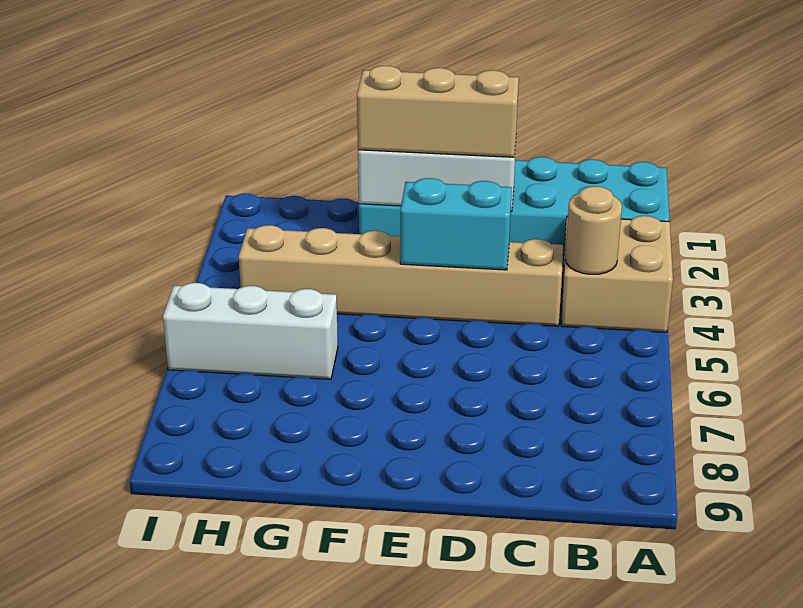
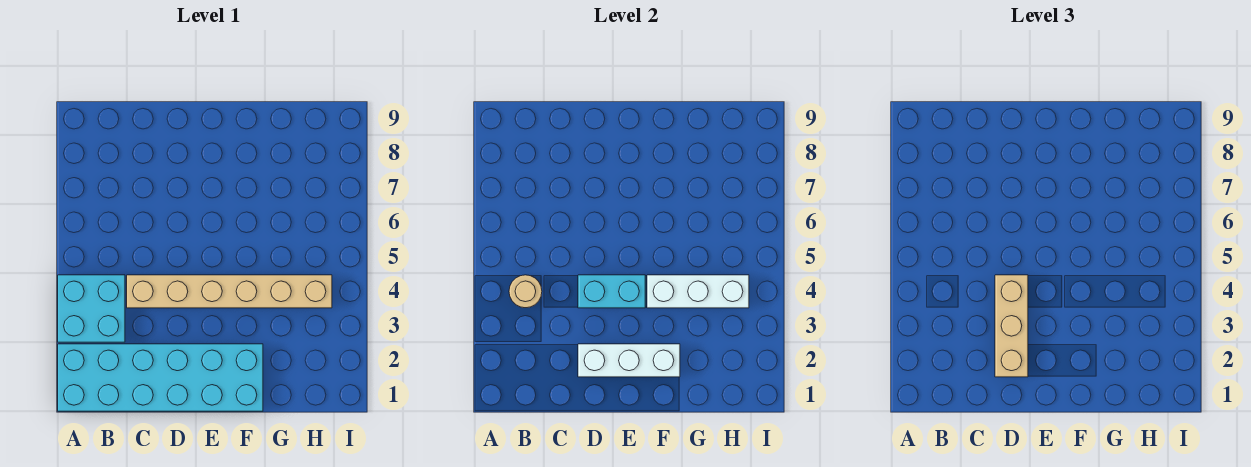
tan 2x2 brick [561,216,673,332] -> cyan 2x2 brick [58,275,125,342]
tan 1x3 brick [357,66,519,157] -> tan 1x3 brick turned to [995,275,1028,377]
white 1x3 brick [163,283,338,379] -> white 1x3 brick moved to [647,275,749,308]

